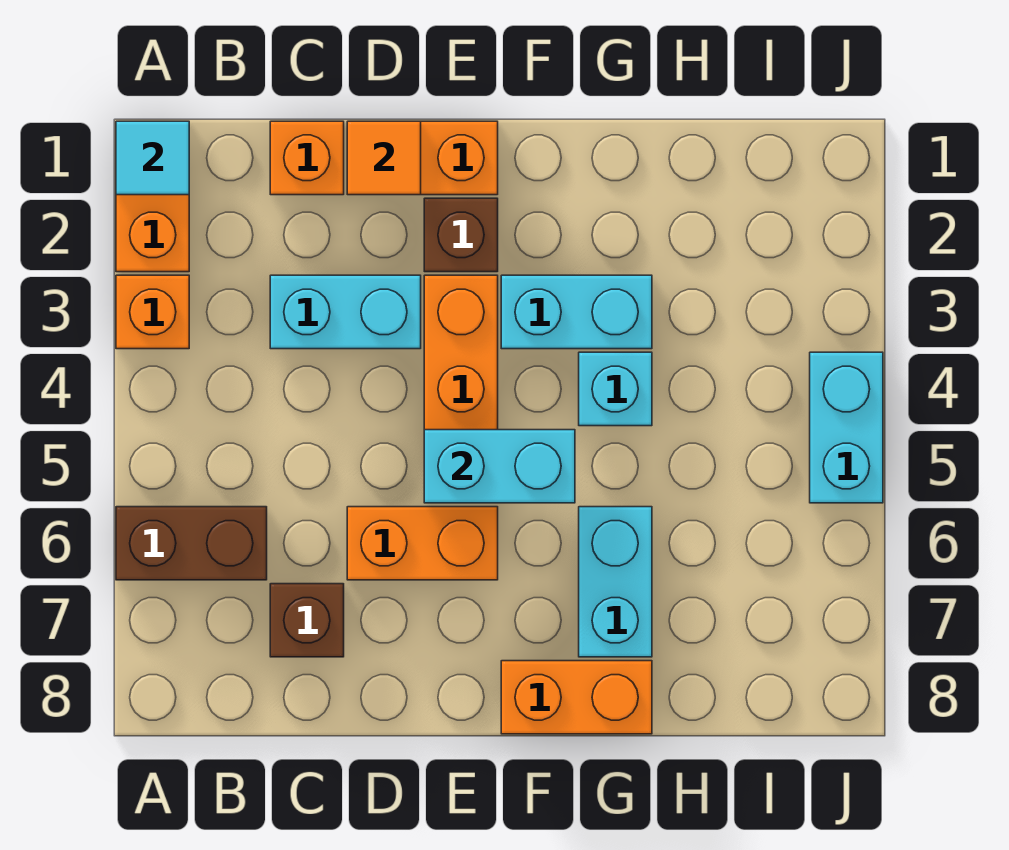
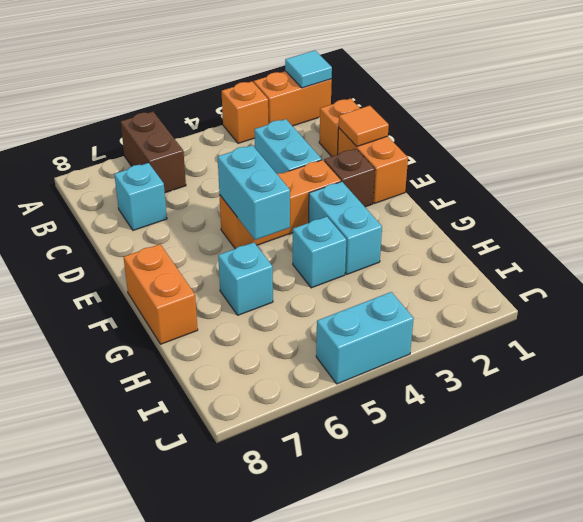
brown 1x1 brick [270,584,344,657] -> cyan 1x1 brick [114,163,167,230]
orange 1x2 brick [347,507,498,580] -> none
cyan 1x2 brick [579,507,652,657] -> cyan 1x1 brick [218,242,273,315]

